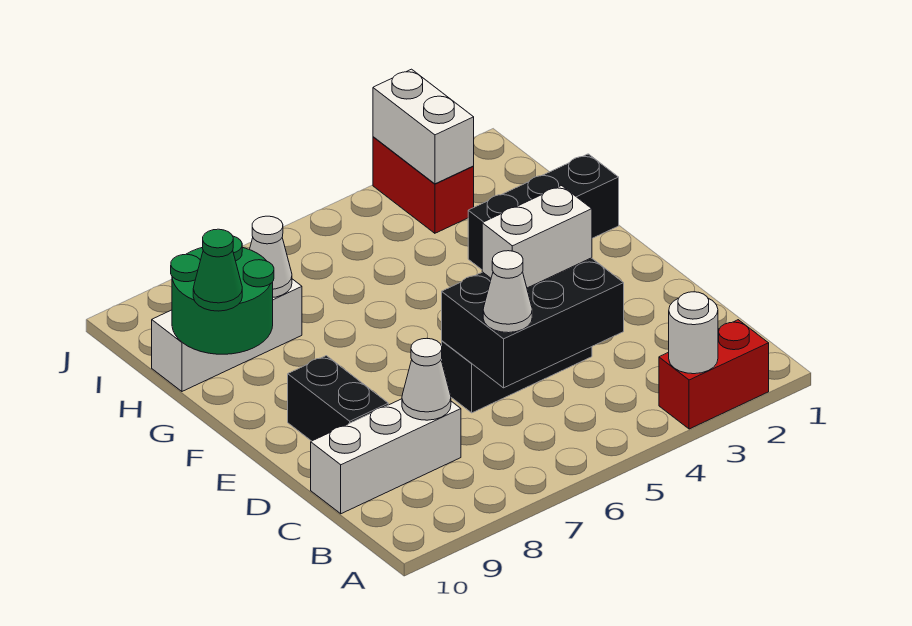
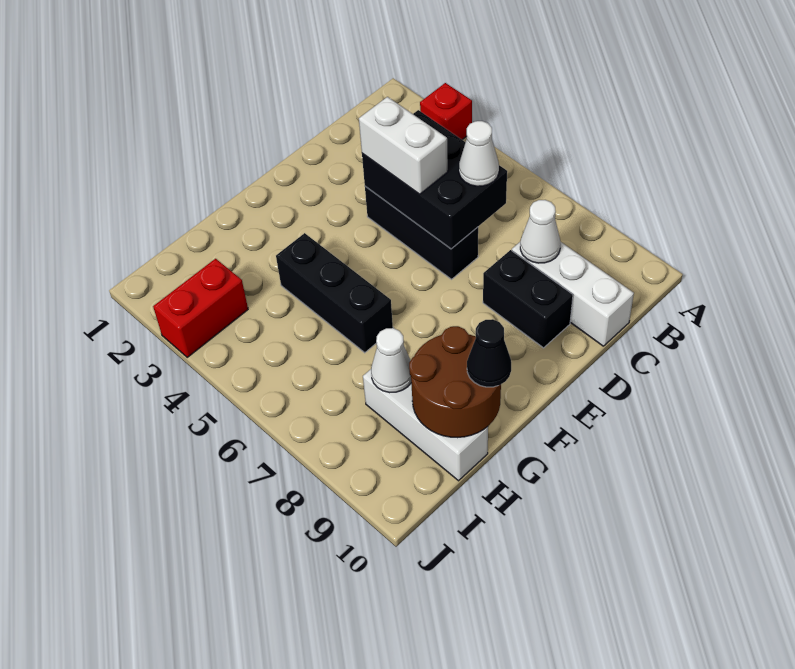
red 1x2 brick [659,320,769,429] -> red 1x1 brick [420,83,472,140]
white 1x1 round brick [669,292,718,374] -> none
black 1x2 brick [288,356,388,441] -> black 1x2 brick turned to [483,250,573,348]
black 1x3 brick [468,154,619,269] -> black 1x3 brick moved to [276,233,393,353]
green 2x2 round brick [171,236,274,354] -> brown 2x2 round brick [409,326,501,438]
green 1x1 cone [193,229,242,311] -> black 1x1 cone [467,319,511,387]
white 1x2 brick [373,69,474,184] -> none

